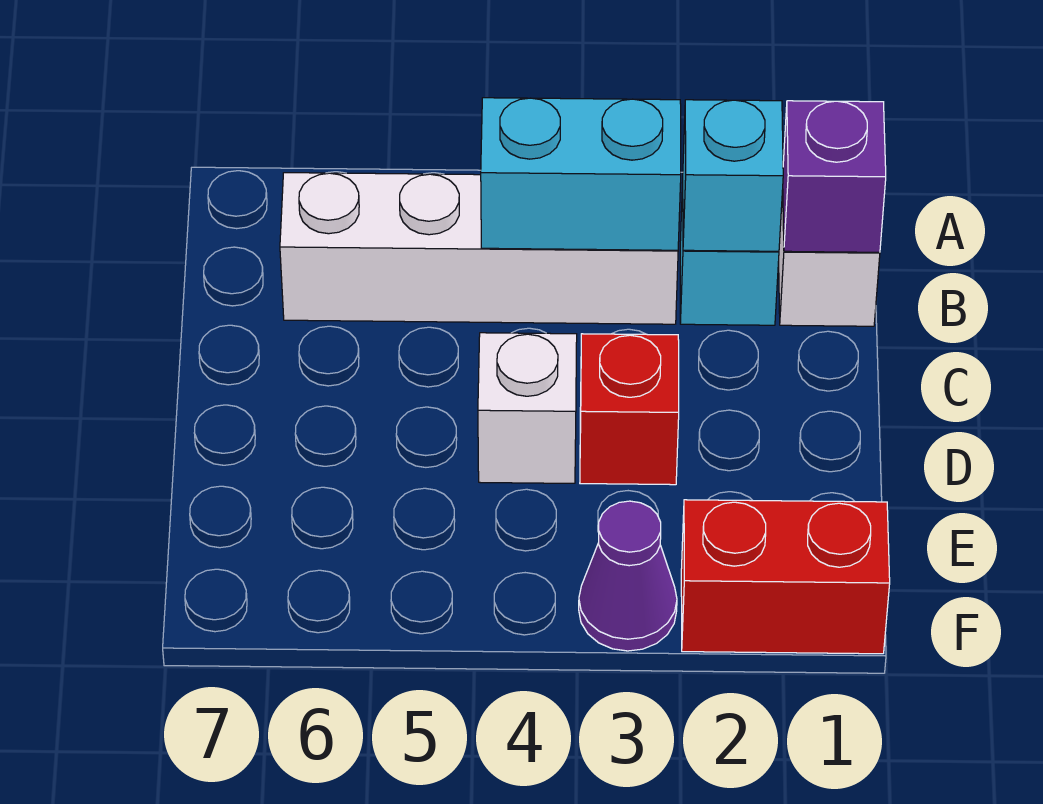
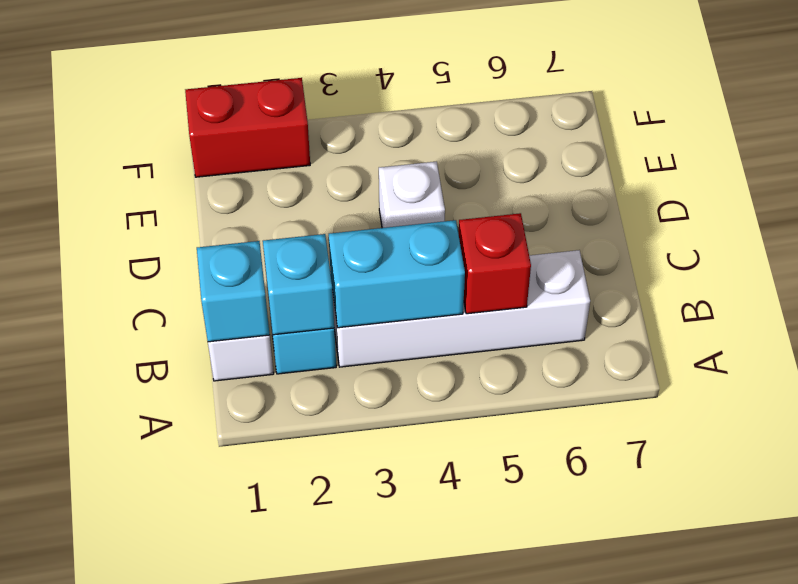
purple 1x1 brick [783,101,886,252] -> cyan 1x1 brick [197,241,270,342]
red 1x1 brick [580,334,679,485] -> red 1x1 brick moved to [459,213,531,314]
purple 1x1 cone [579,501,677,651] -> none

